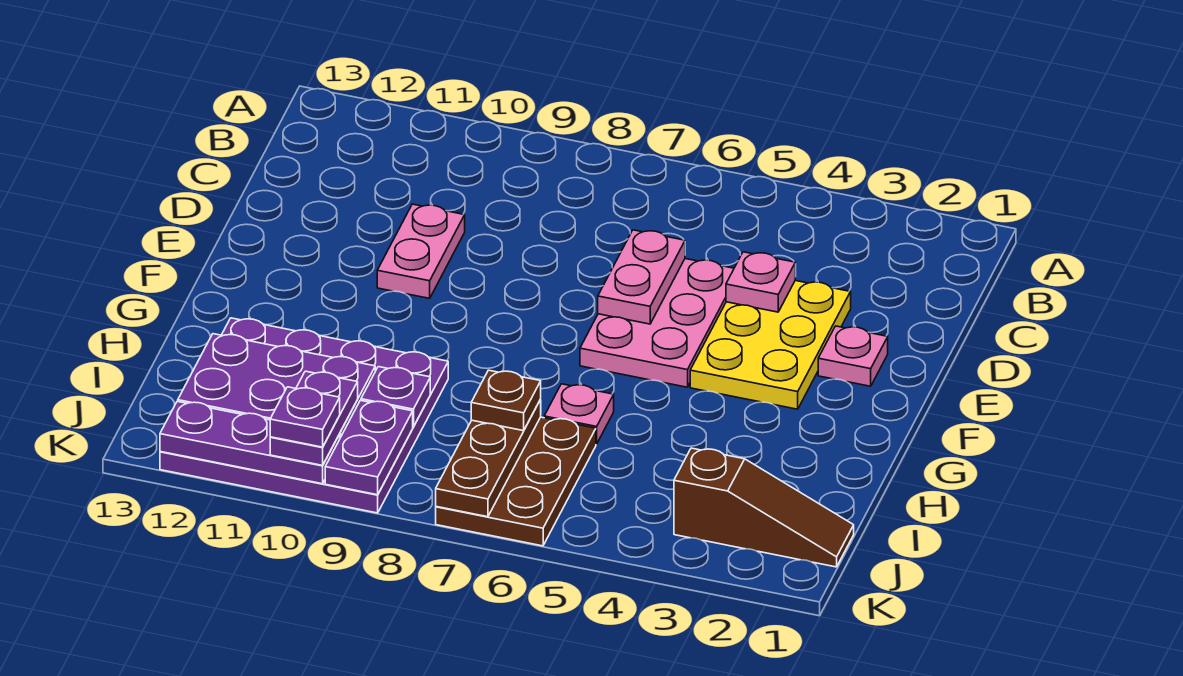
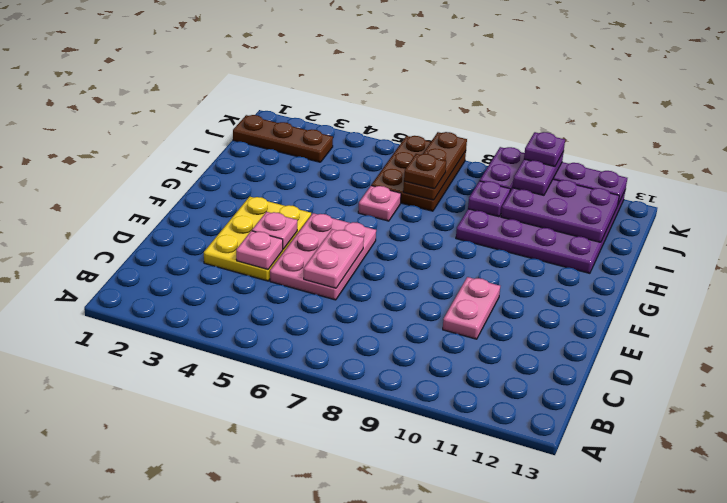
pink 1x1 plate [818,326,888,386] -> pink 1x1 plate moved to [252,212,297,249]
brown 1x3 slope [674,448,854,567] -> brown 1x3 plate [233,115,333,162]

